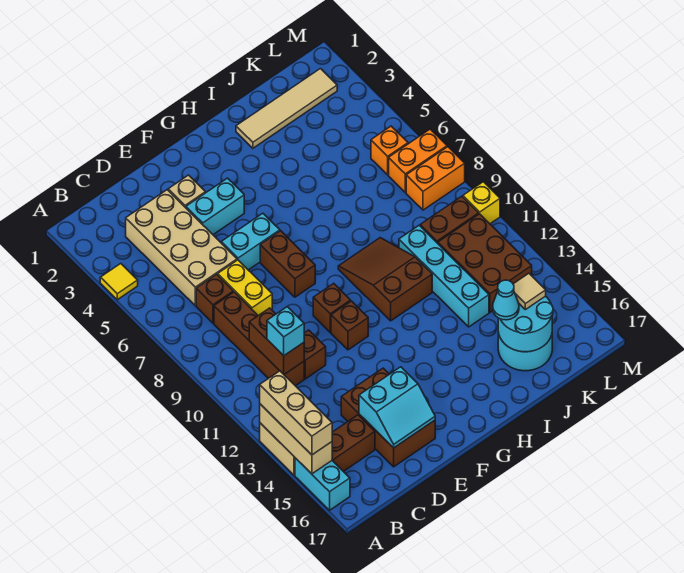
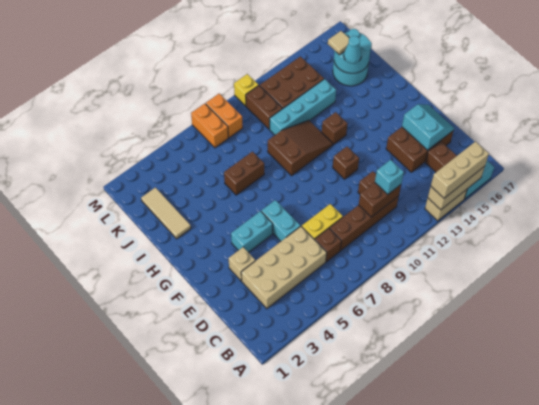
yellow 1x1 tile [100,264,138,300] -> none
cyan 1x2 brick [186,178,244,235] -> cyan 1x2 brick turned to [231,211,273,253]
brown 1x2 brick [260,231,315,297] -> brown 1x2 brick moved to [224,152,264,195]
brown 1x1 brick [313,283,351,332] -> brown 1x1 brick moved to [322,112,348,144]
brown 2x3 slope [338,238,432,321] -> brown 2x3 slope turned to [268,120,333,176]
tan 1x4 tile [236,69,337,148] -> tan 1x3 tile [141,187,191,239]
orange 1x1 brick [371,126,408,175] -> none

